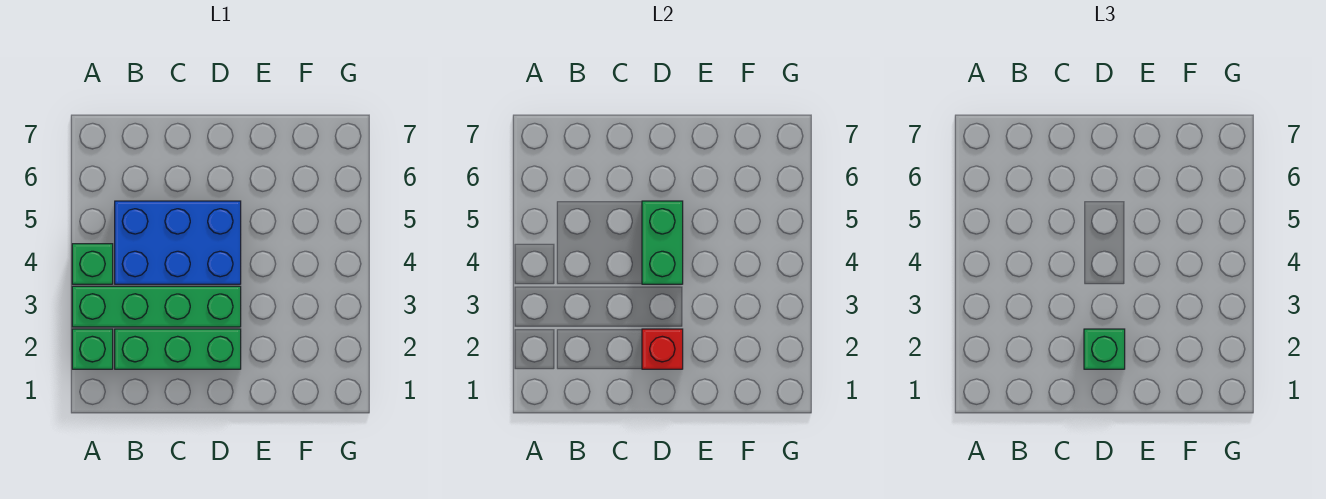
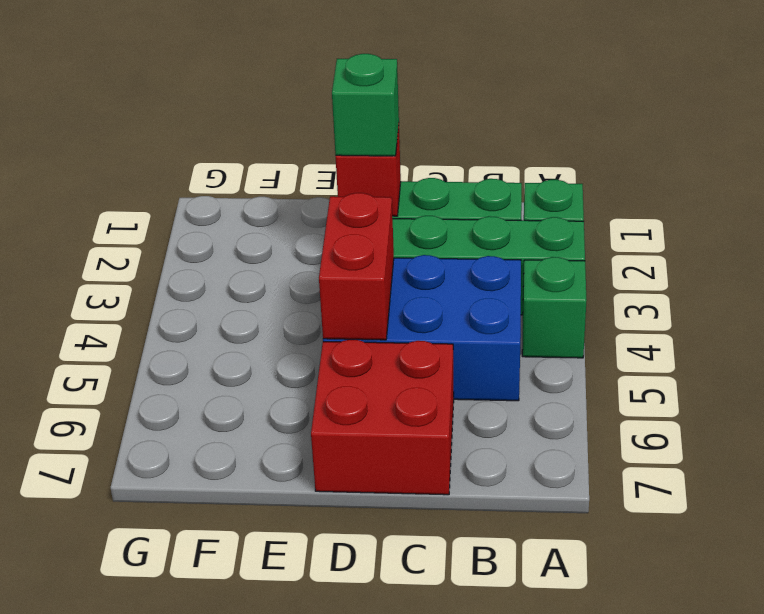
none -> red 2x2 brick [311,340,454,495]
green 1x2 brick [642,201,683,284] -> red 1x2 brick [319,193,394,340]

